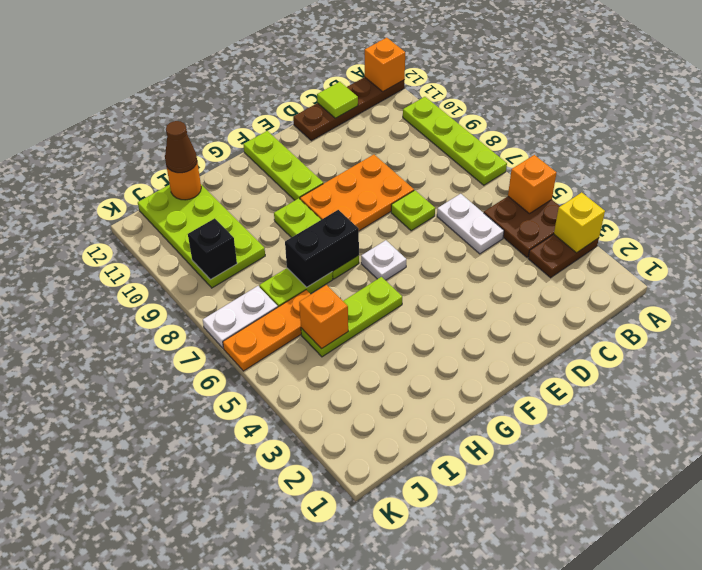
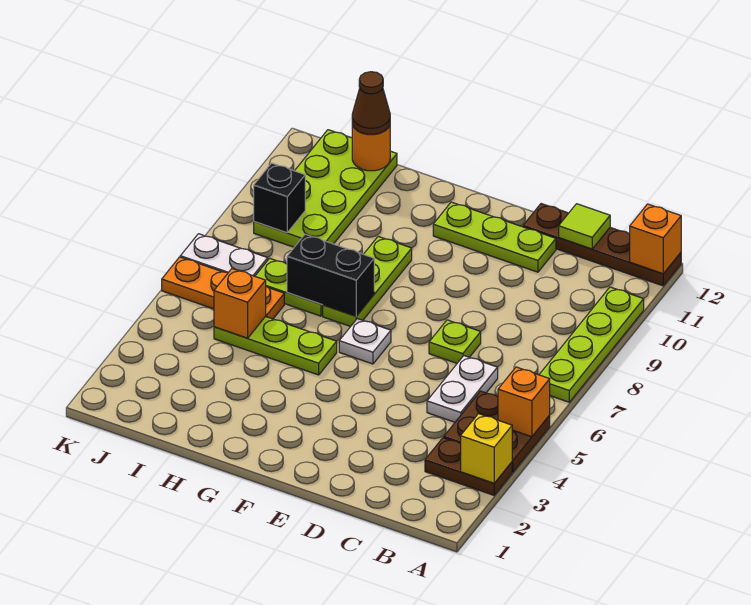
orange 2x3 plate [300,155,414,231] -> none
lime 1x3 plate [243,131,323,200] -> lime 1x3 plate turned to [433,202,556,272]

